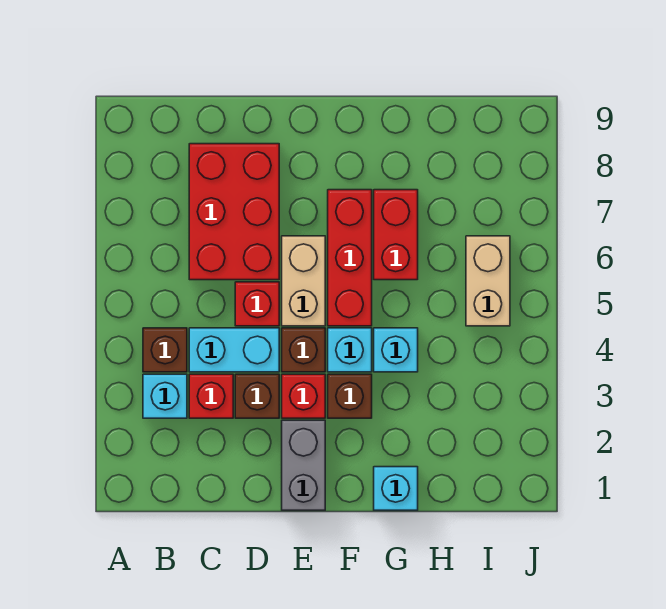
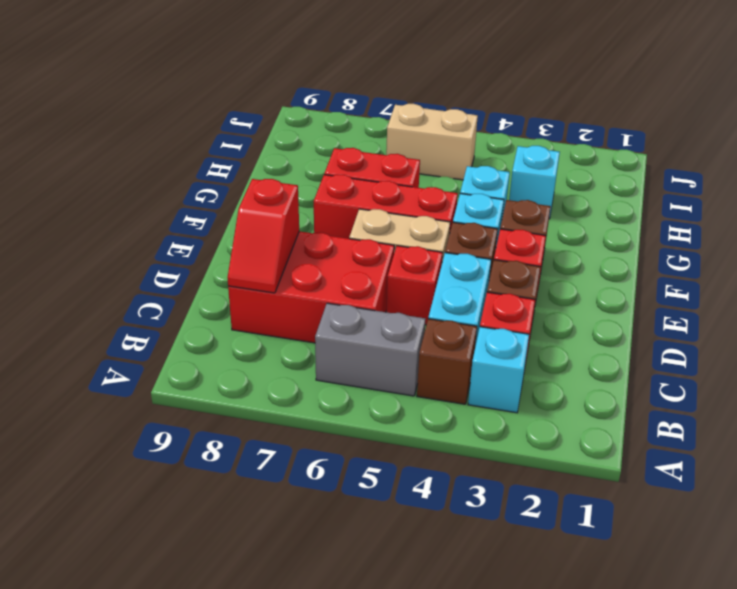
none -> red 1x2 slope [228,179,299,293]
grey 1x2 brick [282,420,325,510] -> grey 1x2 brick moved to [315,303,425,396]
cyan 1x1 brick [374,467,418,510] -> cyan 1x1 brick moved to [509,146,560,219]

